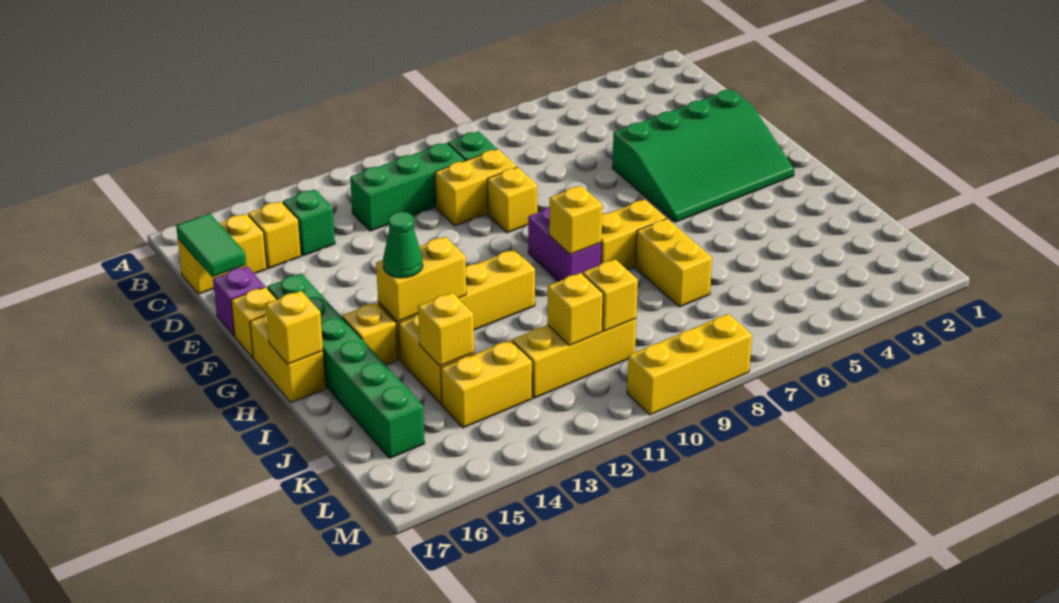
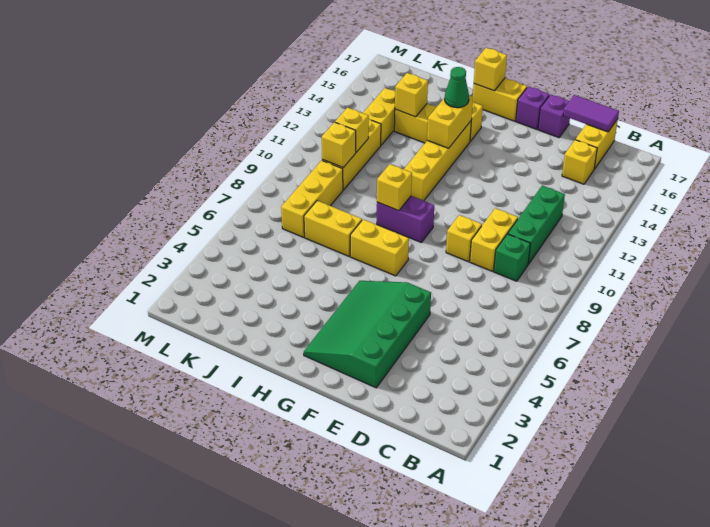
green 1x1 brick [283,189,335,256] -> none
green 1x2 tile [176,214,246,277] -> purple 1x2 tile [563,95,619,132]
green 1x6 brick [268,274,425,458] -> none
yellow 1x1 brick [231,287,277,357] -> purple 1x1 brick [516,86,549,129]
yellow 1x2 brick [601,199,666,269] -> yellow 1x2 brick turned to [350,219,409,276]
yellow 1x3 brick [627,314,752,415] -> yellow 1x3 brick moved to [281,160,343,237]

